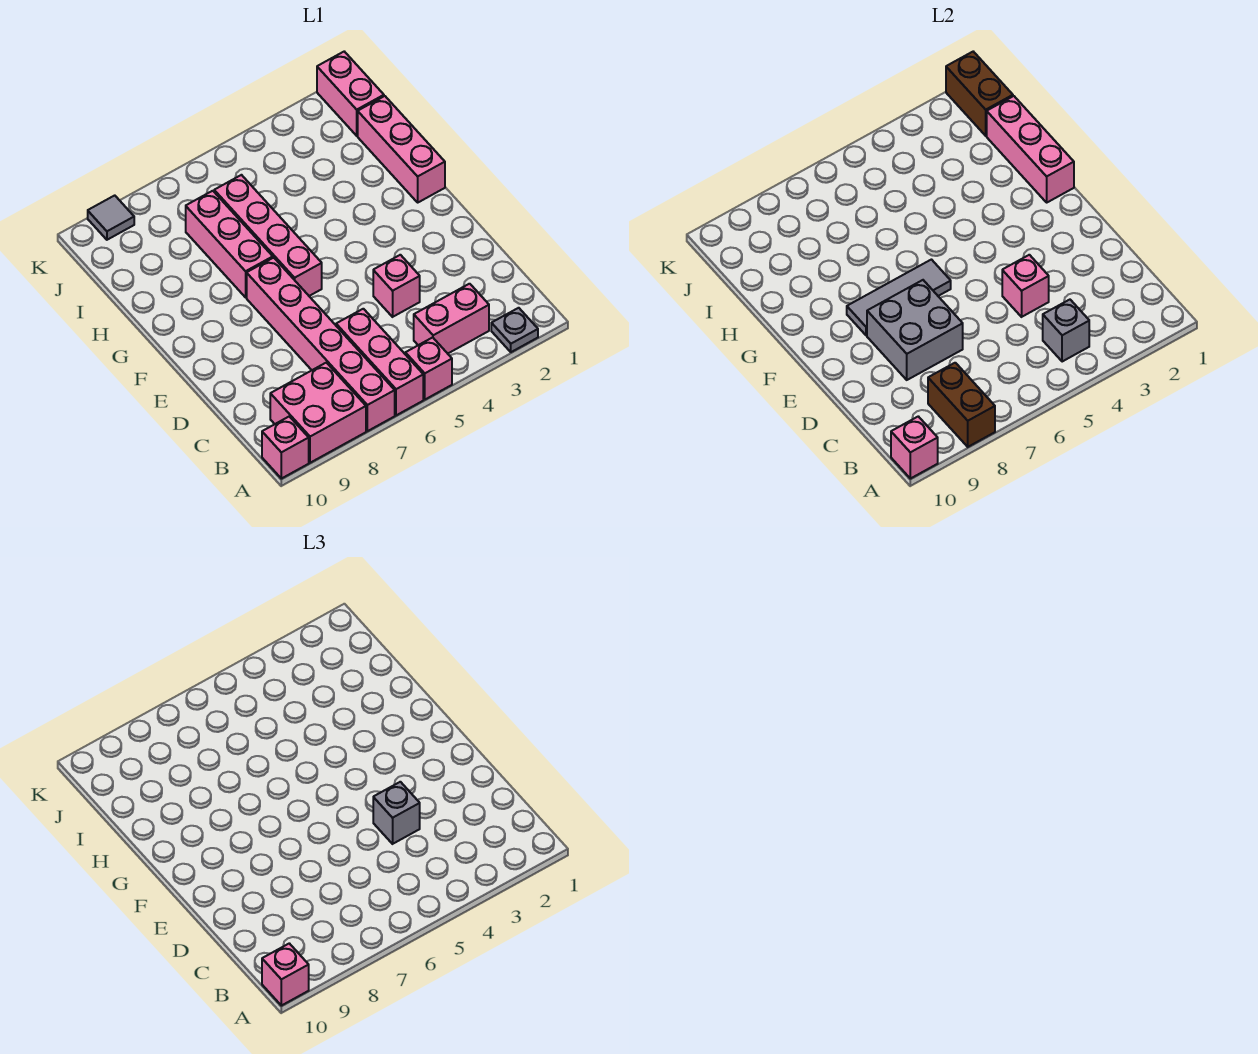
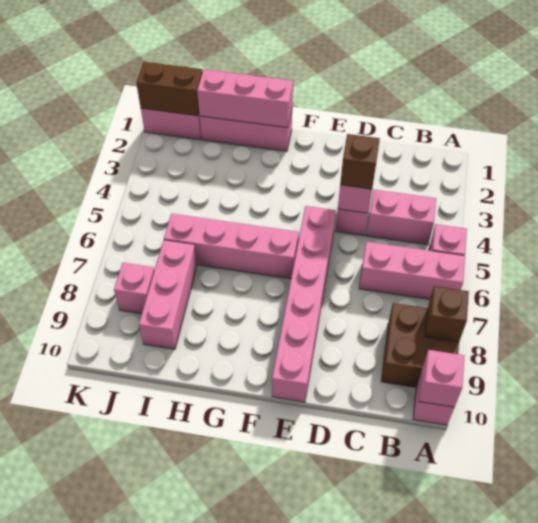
grey 1x1 plate [491,308,538,352] -> none
pink 1x6 brick [247,258,395,431] -> pink 1x6 brick turned to [272,206,336,402]
pink 2x2 brick [270,363,366,463] -> brown 2x2 brick [381,303,459,387]
brown 1x2 brick [928,363,995,447] -> brown 1x1 brick [425,286,469,342]
pink 1x1 brick [262,943,309,1006] -> pink 1x1 brick moved to [114,263,154,314]
pink 1x2 brick [414,284,489,354] -> pink 1x2 brick turned to [367,190,436,245]
grey 1x1 brick [1043,300,1089,362] -> none
grey 1x1 brick [373,782,420,844] -> brown 1x1 brick [340,134,380,189]
grey 2x2 brick [867,280,963,380] -> none
grey 1x3 tile [847,260,951,336] -> none
pink 1x3 brick [186,191,273,297] -> pink 1x3 brick turned to [139,240,197,349]
grey 1x1 tile [88,195,134,240] -> none

